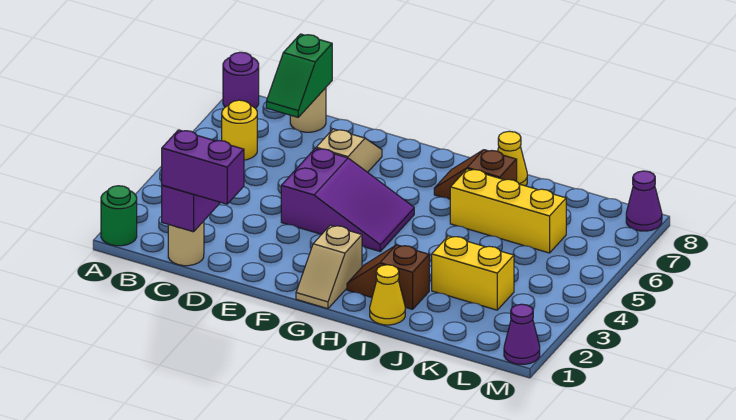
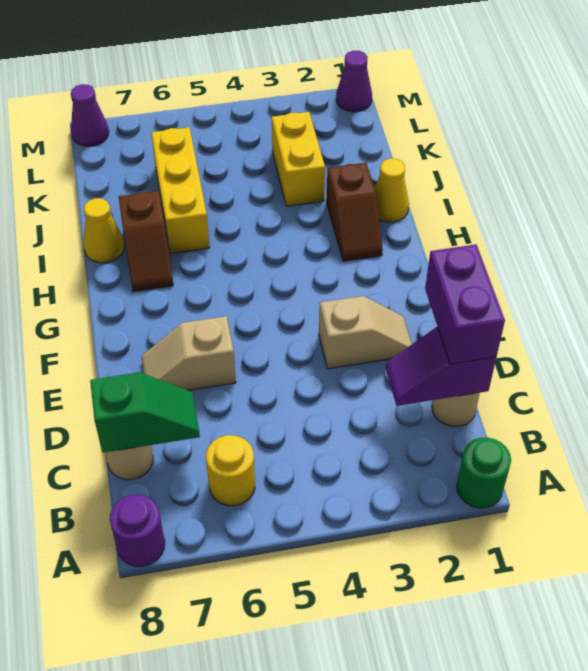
purple 2x3 slope [281,148,414,251] -> none
tan 1x2 slope [296,225,362,309] -> tan 1x2 slope moved to [319,296,412,369]

